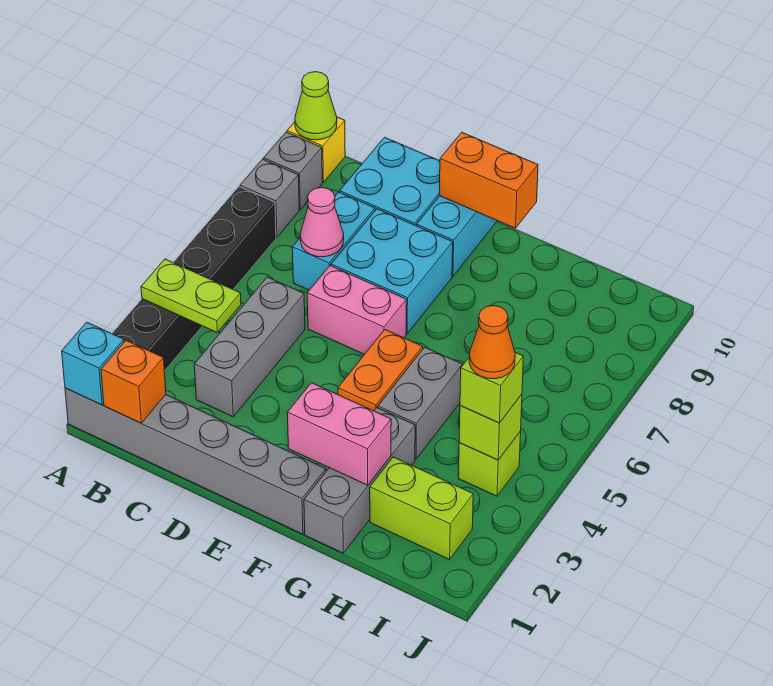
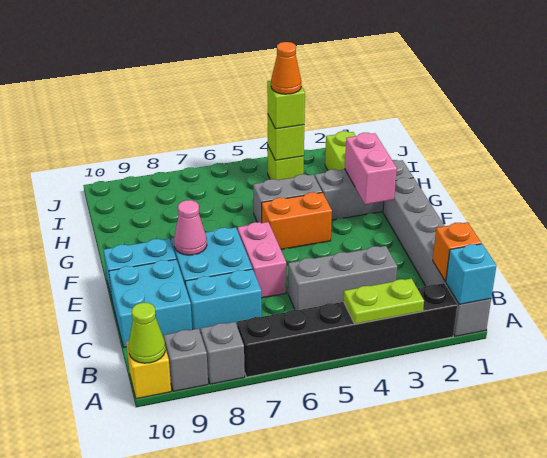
lime 1x2 plate [141,259,241,332] -> lime 1x2 plate turned to [344,278,424,324]
pink 1x1 cone [300,187,344,257] -> pink 1x1 cone moved to [174,200,207,255]
orange 1x2 brick [439,132,538,228] -> none

